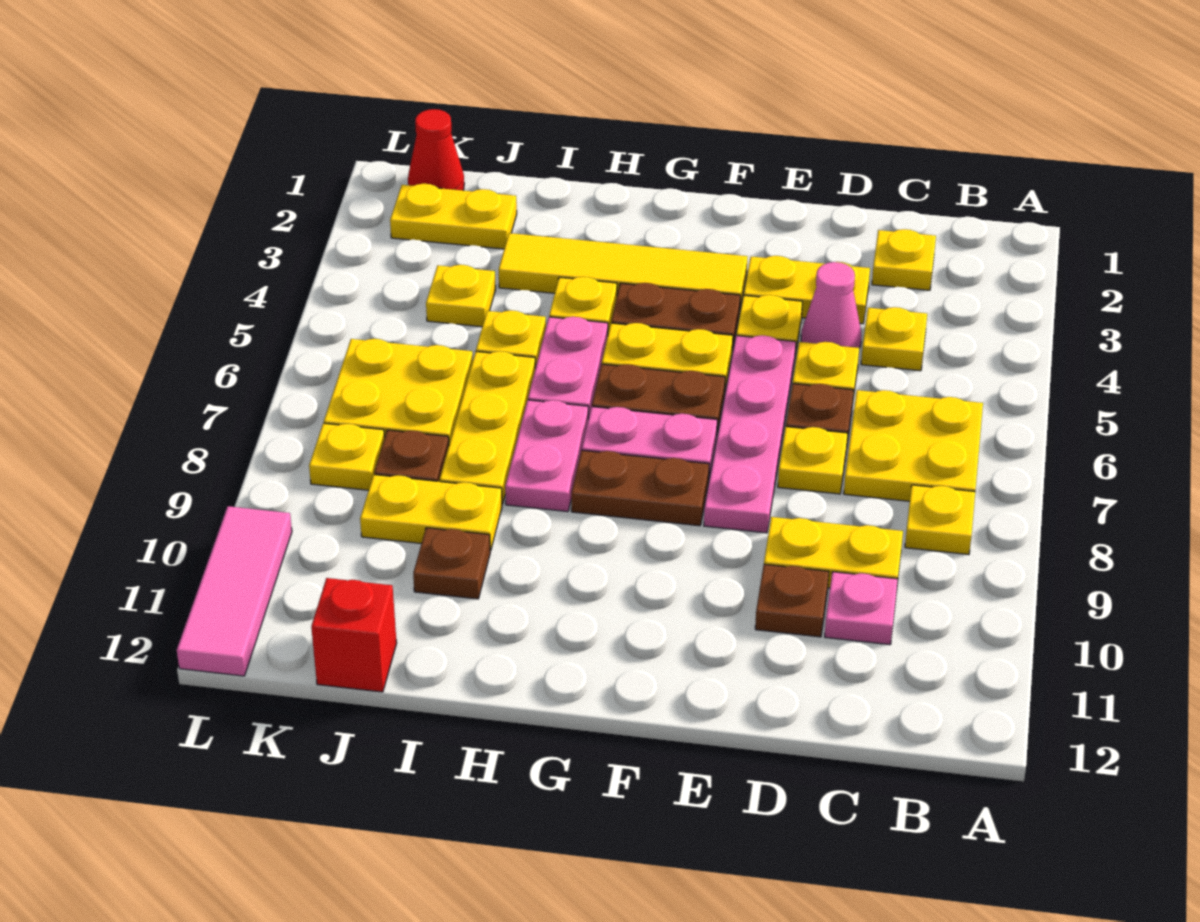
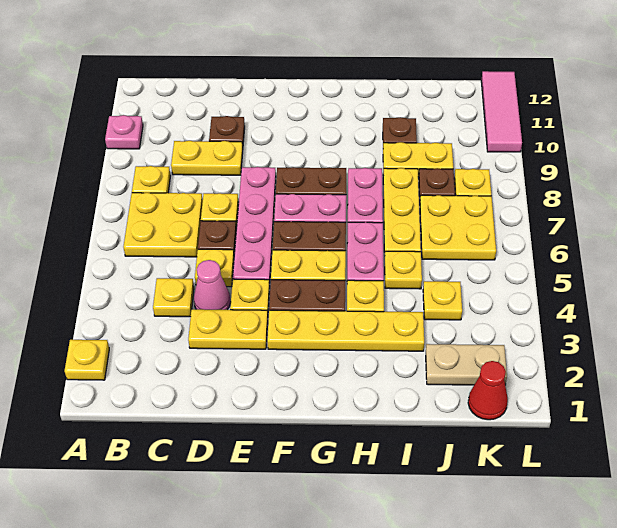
yellow 1x1 plate [872,229,936,290] -> yellow 1x1 plate moved to [65,340,109,380]
pink 1x1 plate [825,572,898,645] -> pink 1x1 plate moved to [105,115,143,149]
yellow 1x4 tile [499,233,748,309] -> yellow 1x4 plate [267,310,424,351]
yellow 1x2 plate [390,184,517,249] -> tan 1x2 plate [426,344,507,385]
red 1x1 brick [311,578,397,692] -> none

